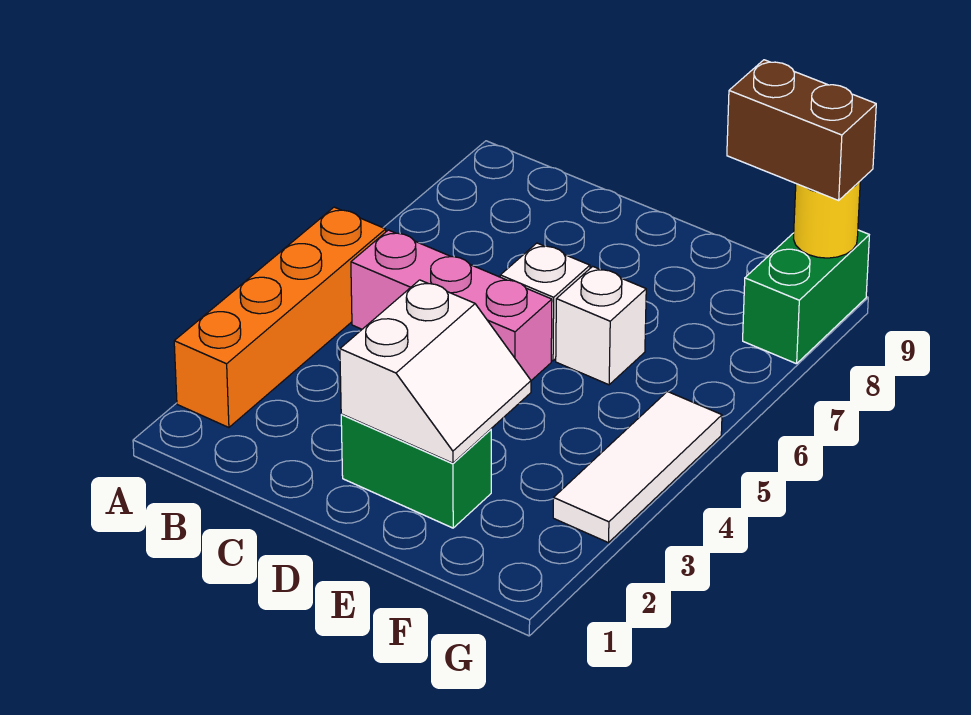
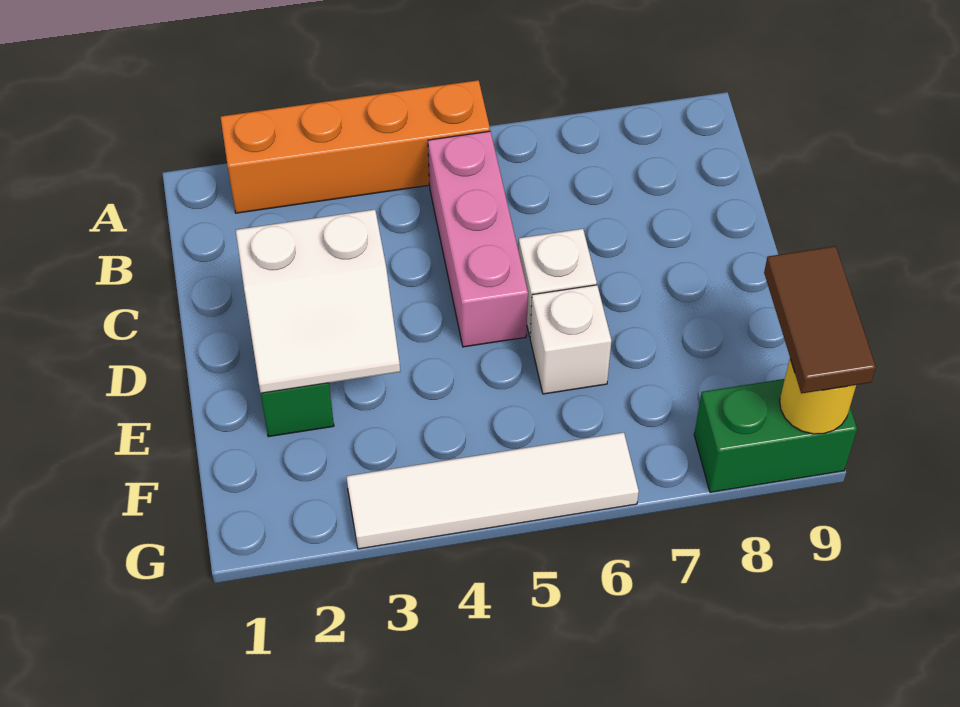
brown 1x2 brick [727,60,876,200] -> brown 1x2 tile [764,246,876,394]
white 1x3 tile [553,392,722,543] -> white 1x4 tile [346,432,639,549]

